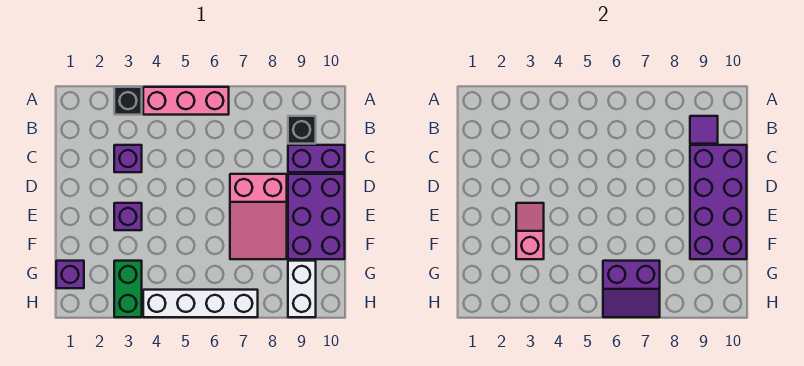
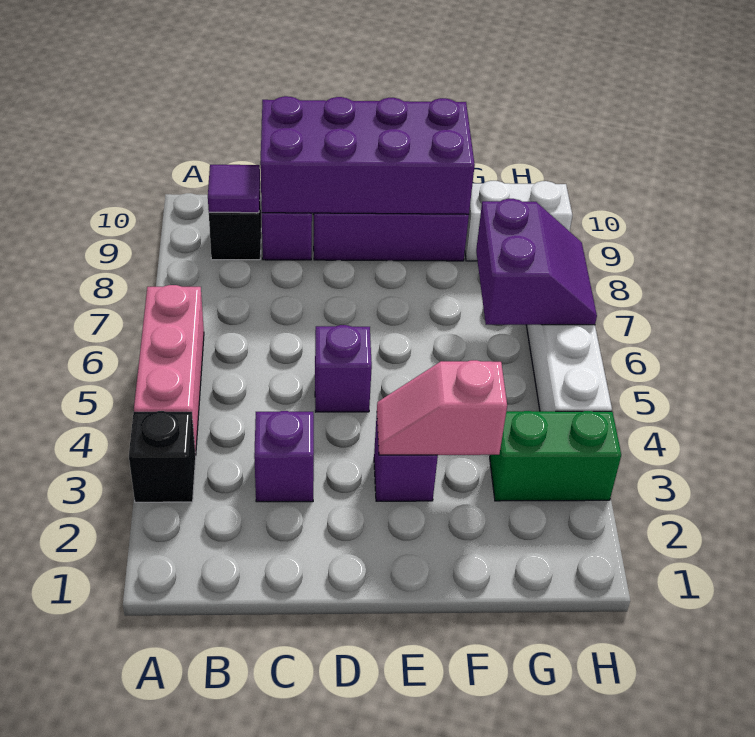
pink 2x3 slope [230,174,287,259] -> none
purple 1x1 brick [56,261,84,288] -> purple 1x1 brick moved to [315,325,372,412]

